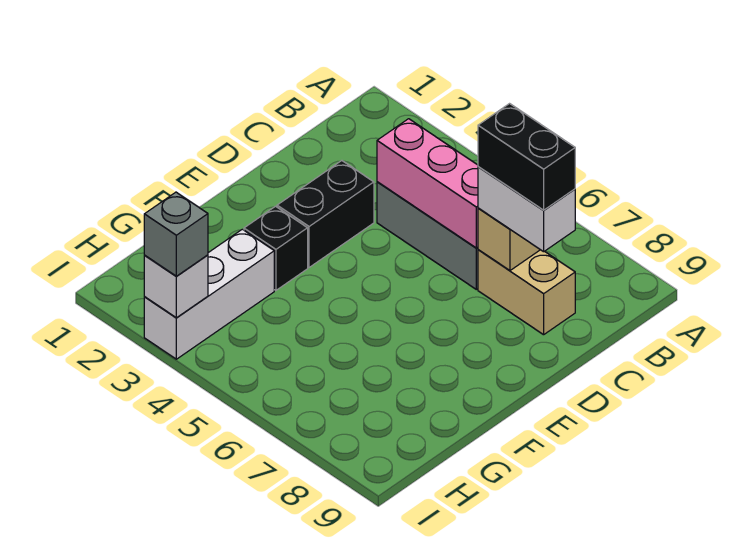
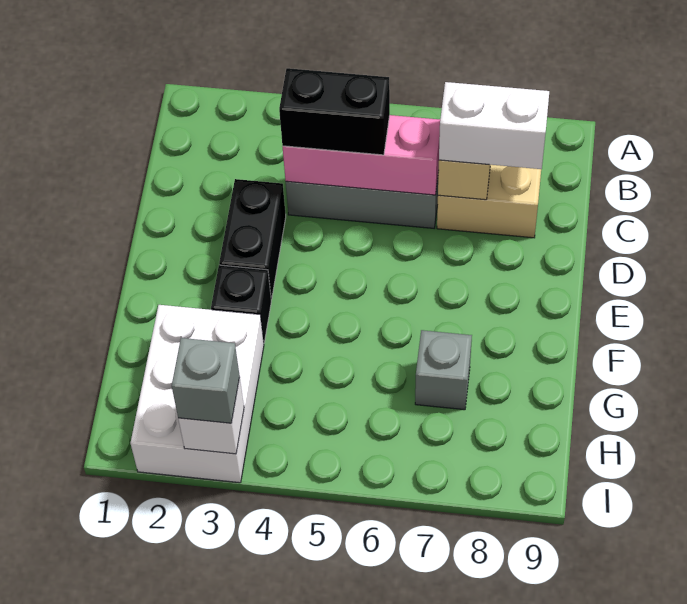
black 1x2 brick [478,104,575,210] -> black 1x2 brick moved to [279,68,390,155]
white 1x3 brick [144,229,274,359] -> white 2x3 brick [130,305,264,483]
none -> grey 1x1 brick [415,330,472,410]

